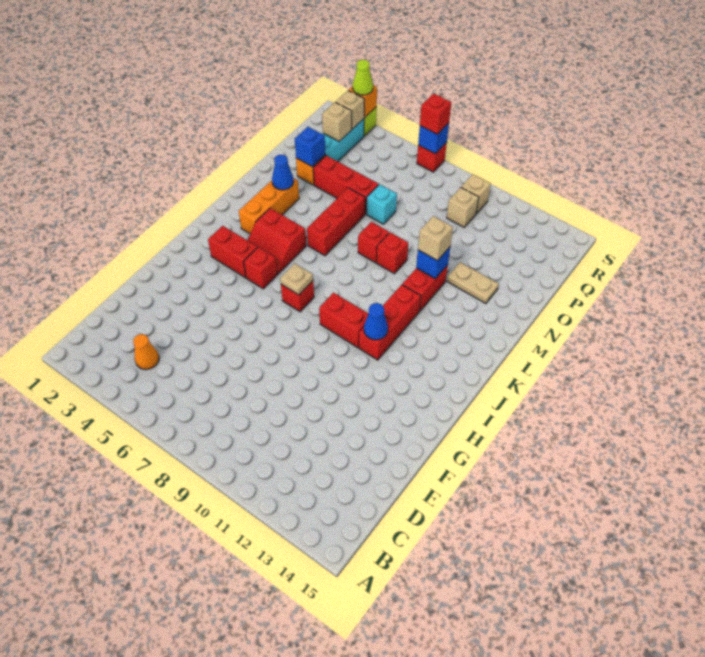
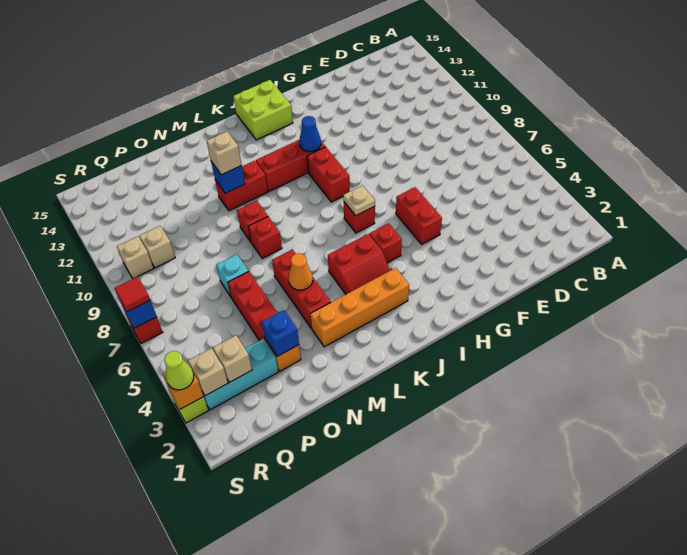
orange 1x1 cone [133,334,159,370] -> orange 1x1 cone moved to [288,253,313,290]
red 1x2 brick [208,226,258,278] -> red 1x2 brick moved to [396,187,442,244]
none -> lime 2x2 brick [233,80,293,140]
red 2x2 slope [248,208,306,274] -> red 2x2 slope turned to [328,234,390,294]
orange 1x3 brick [239,178,299,234] -> orange 1x4 brick [310,268,409,347]
red 1x3 brick [307,188,365,256] -> red 1x3 brick turned to [272,249,331,328]
blue 1x1 cone [272,155,294,190] -> none
tan 1x2 plate [447,262,499,304] -> none
red 1x1 brick [420,93,451,134] -> red 1x1 tile [114,277,150,312]

